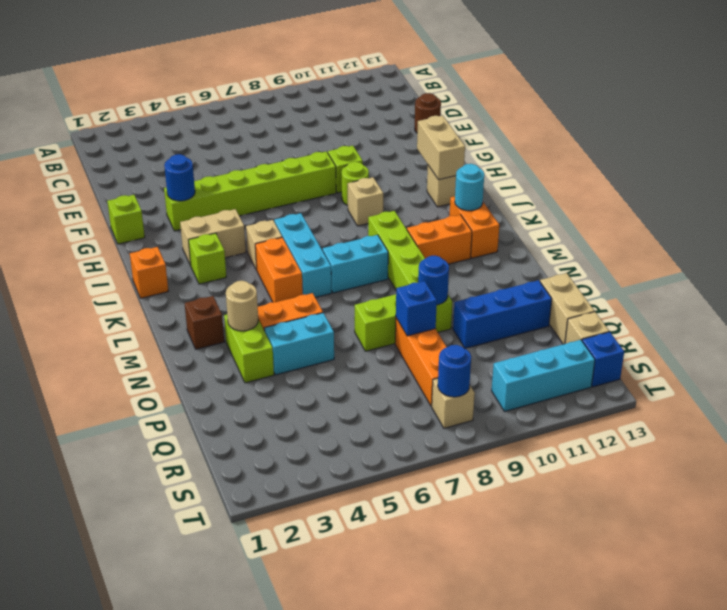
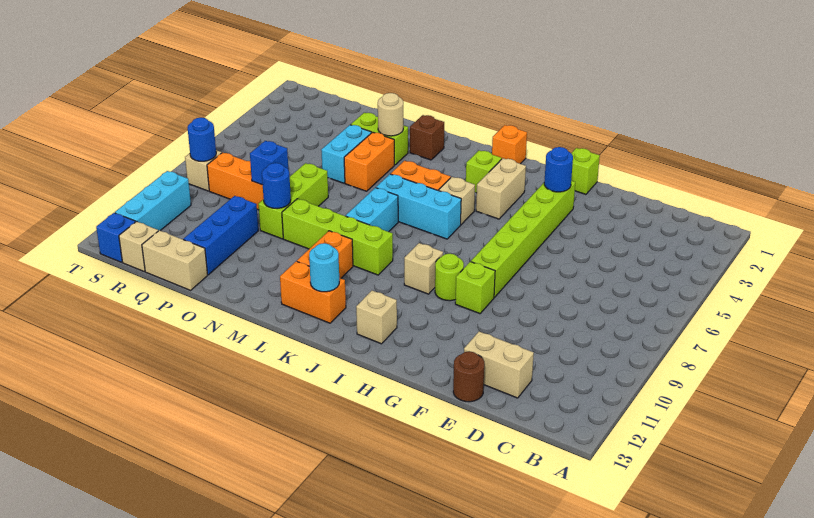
tan 1x2 brick [417,115,465,180] -> tan 1x2 brick moved to [464,331,534,398]

